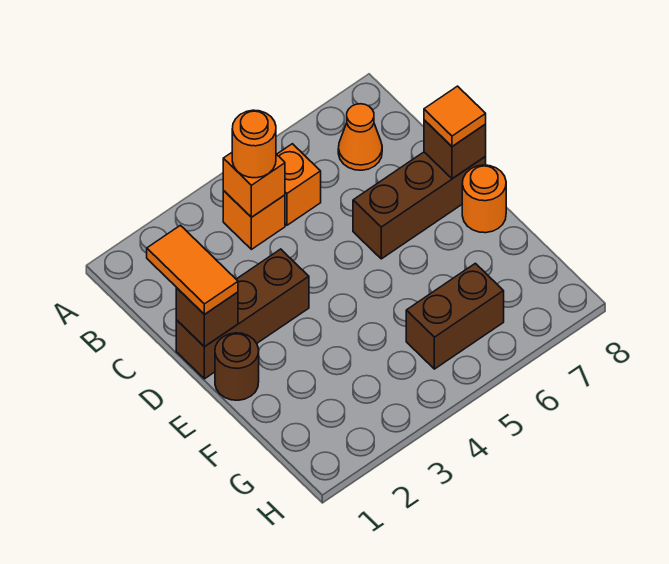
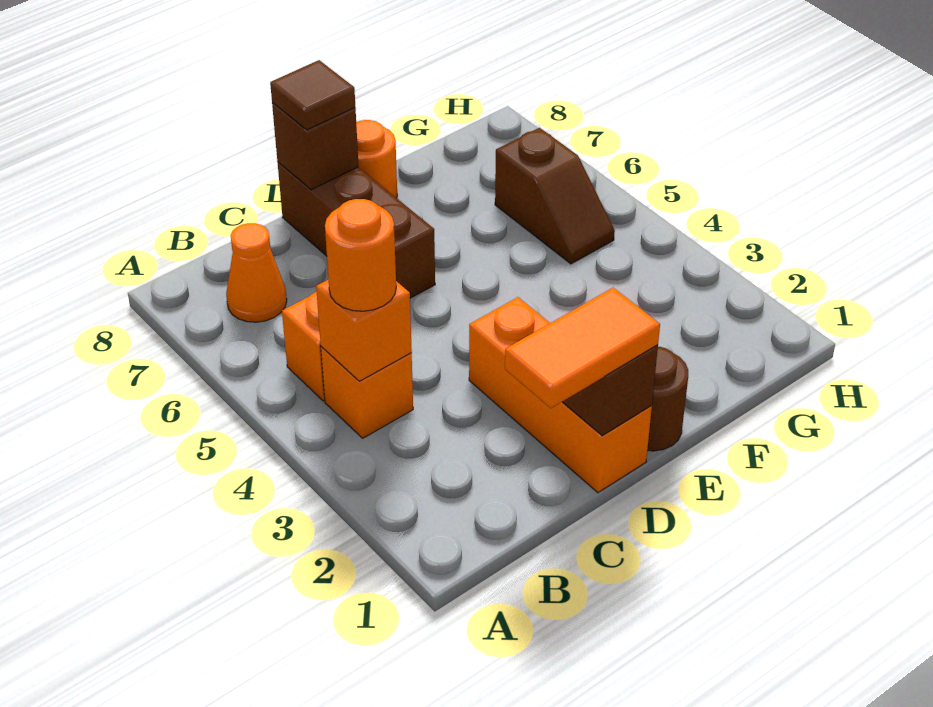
brown 1x3 brick [176,249,309,379] -> orange 1x3 brick [469,297,652,493]
orange 1x1 tile [424,86,486,146] -> brown 1x1 tile [270,60,355,130]
brown 1x2 brick [406,263,504,369] -> brown 1x2 slope [495,128,615,264]

